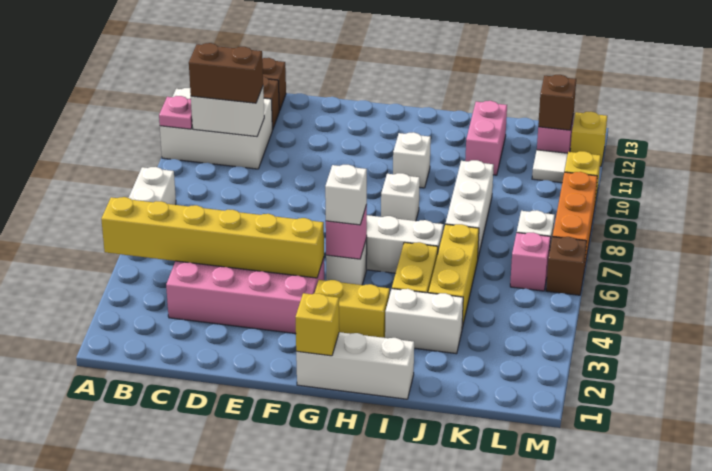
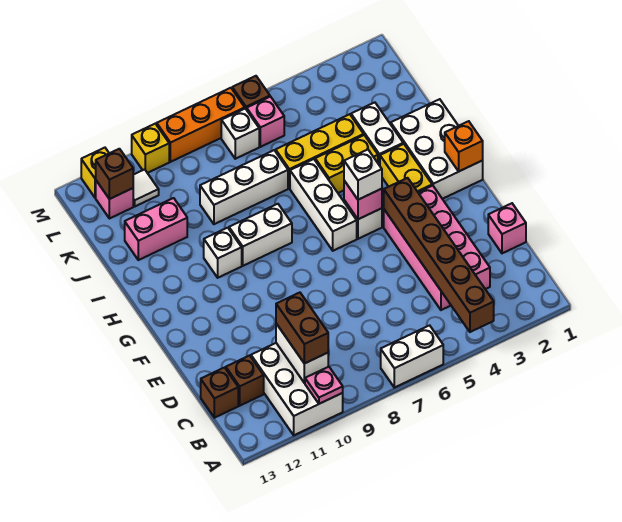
yellow 1x6 brick [101,197,324,278] -> brown 1x6 brick [384,178,494,332]
none -> pink 1x1 brick [488,203,526,253]
white 1x3 brick [296,332,414,399] -> white 2x3 brick [391,99,483,199]
yellow 1x1 brick [296,293,339,356] -> orange 1x1 brick [445,121,483,171]
white 1x1 brick [381,173,420,221] -> white 1x2 brick [229,204,292,266]

